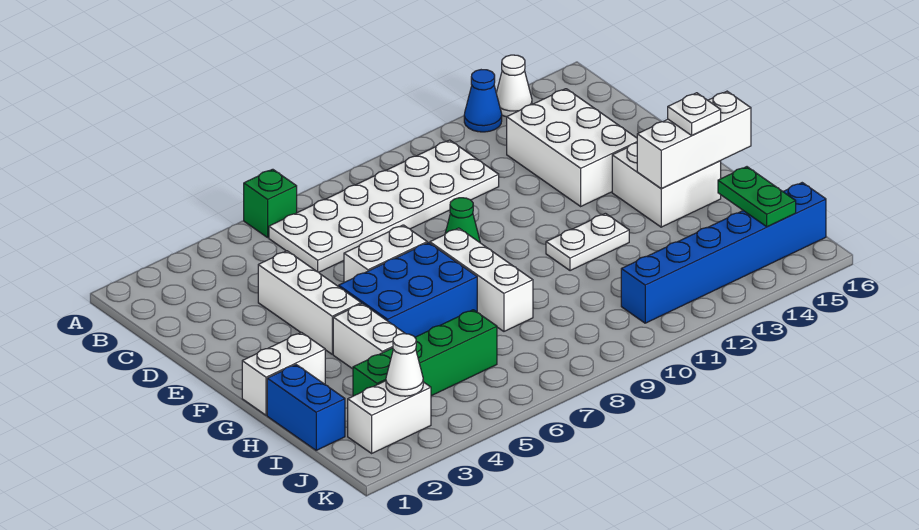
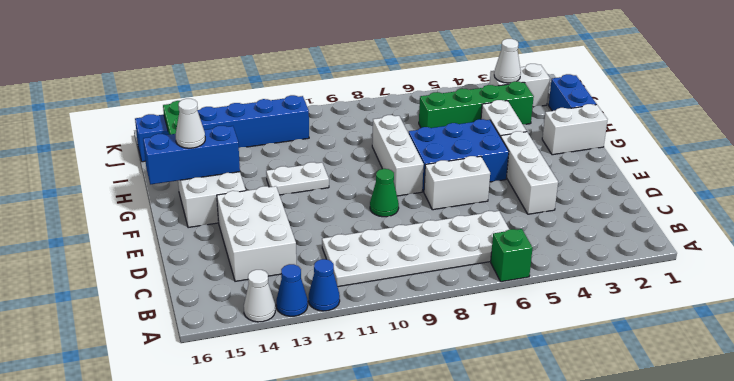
none -> blue 1x1 cone [309,259,340,311]
white 1x3 brick [637,91,751,188] -> blue 1x3 brick [143,126,240,185]
white 1x1 plate [668,93,721,135] -> white 1x1 cone [176,99,205,148]

